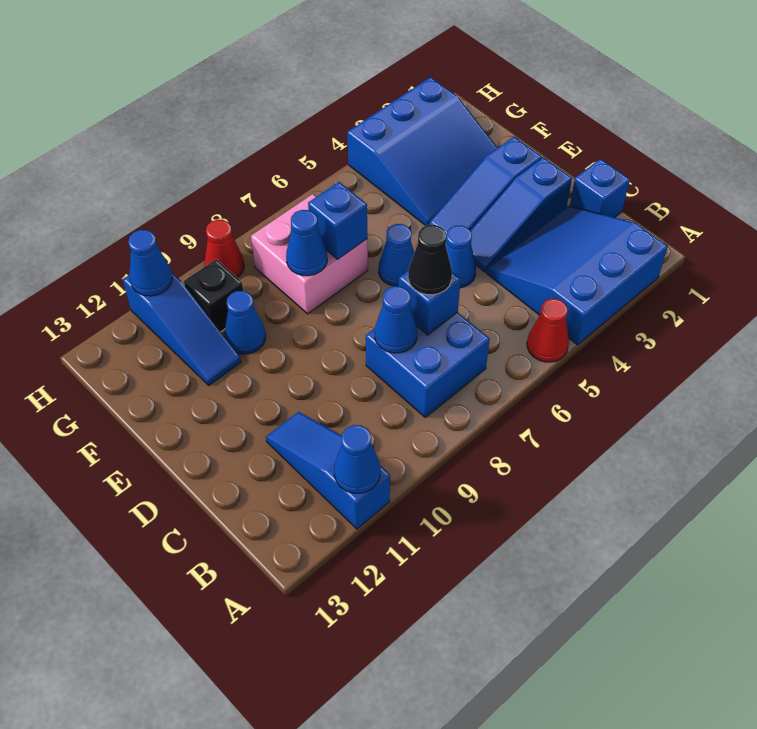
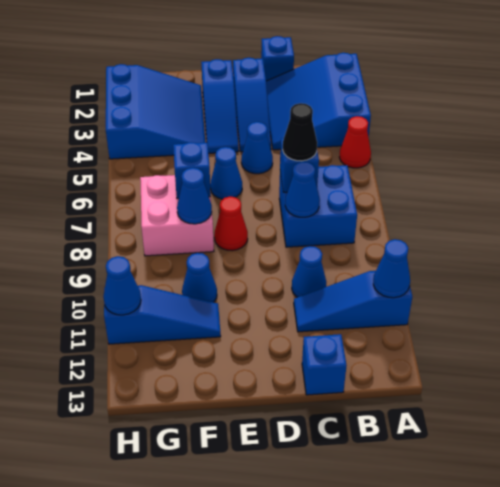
none -> blue 1x1 cone [292,246,326,297]
none -> blue 1x1 brick [302,334,347,395]
black 1x1 brick [184,259,243,332] -> none
red 1x1 cone [204,220,244,278] -> red 1x1 cone moved to [214,197,248,251]

